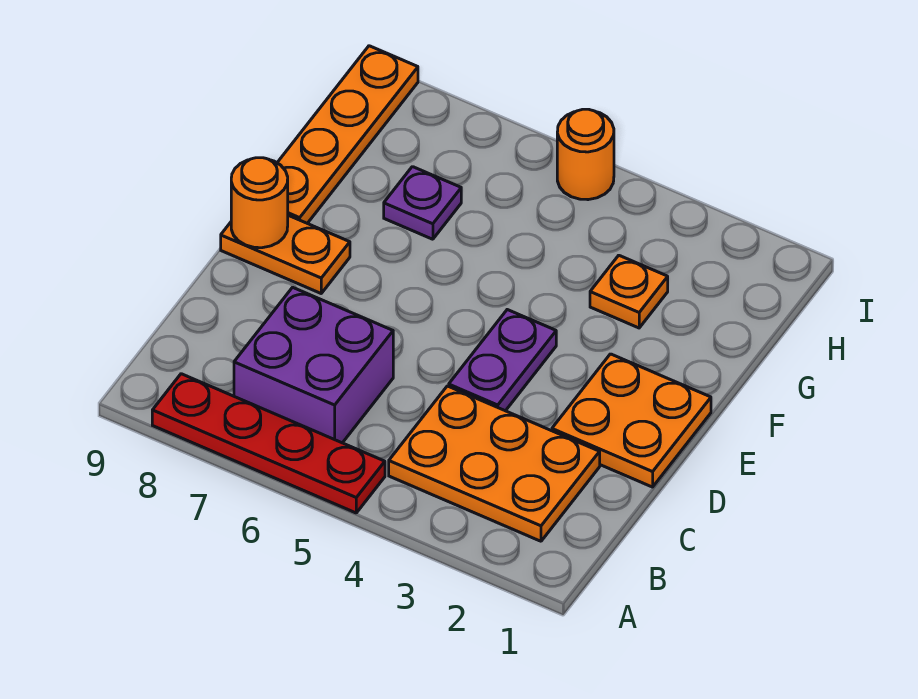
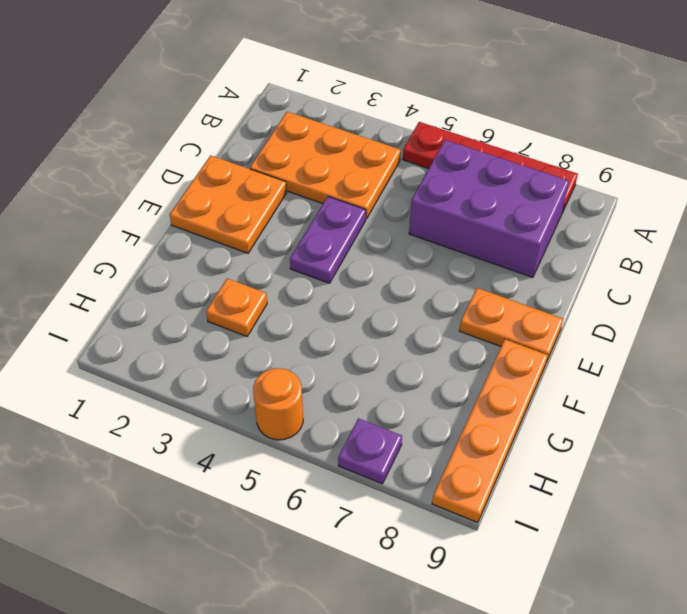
purple 2x2 brick [234,287,393,443] -> purple 2x3 brick [409,140,569,277]
orange 1x1 round brick [231,158,288,248] -> none
purple 1x1 plate [384,167,461,239] -> purple 1x1 plate moved to [338,418,402,484]

